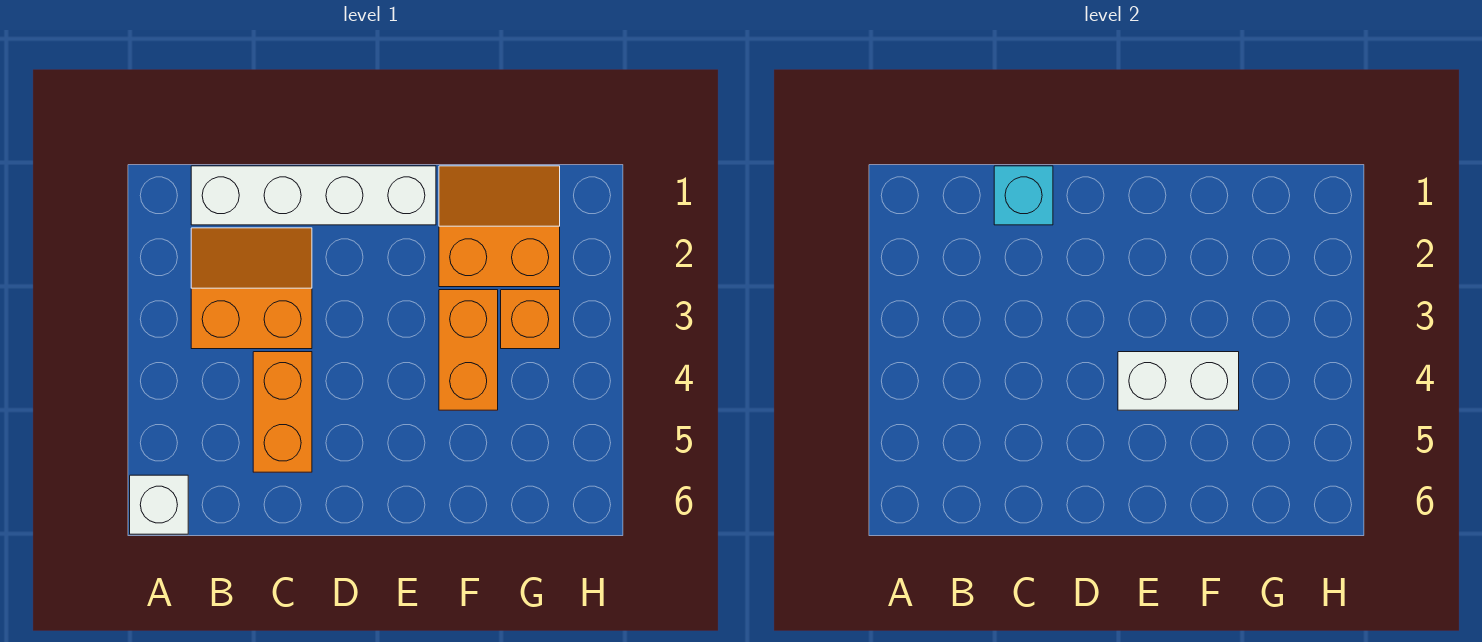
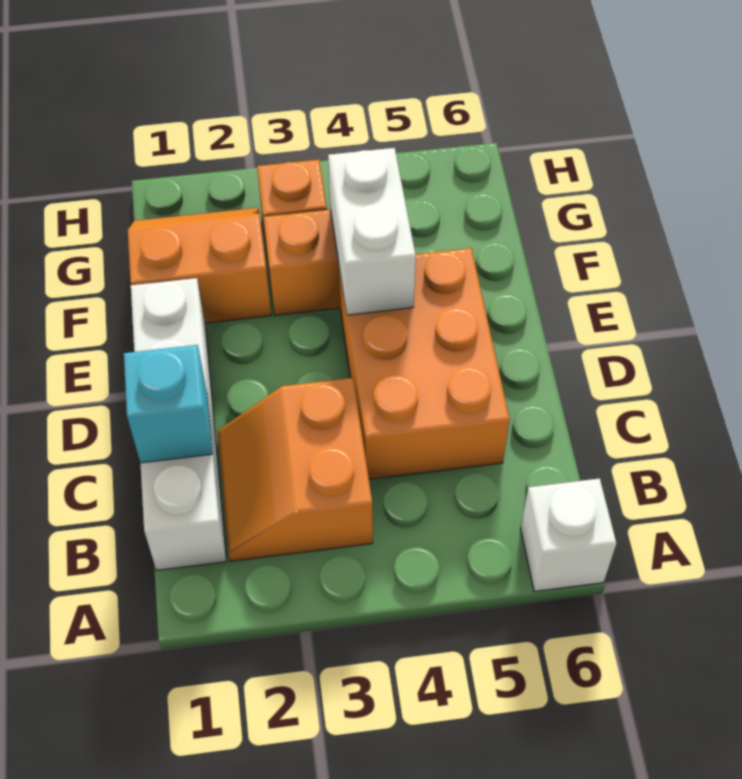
orange 1x2 brick [253,352,312,472] -> orange 2x3 brick [339,248,510,479]
orange 2x2 slope [439,166,560,287] -> orange 2x2 slope turned to [128,208,271,323]

